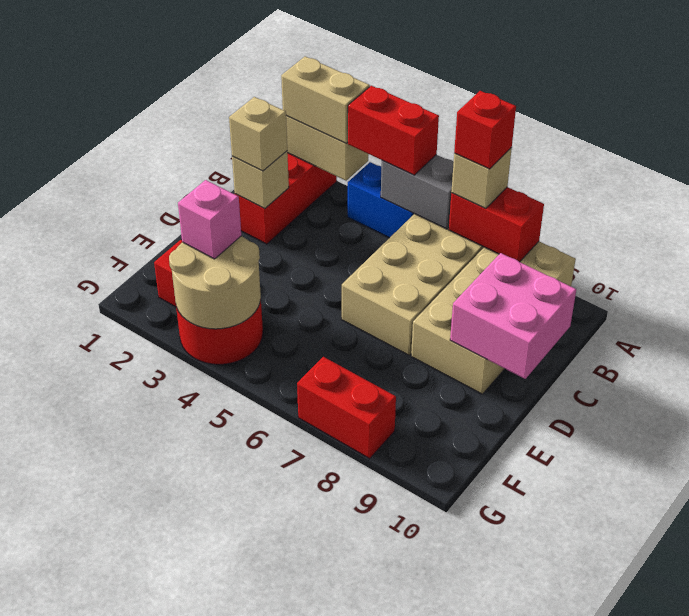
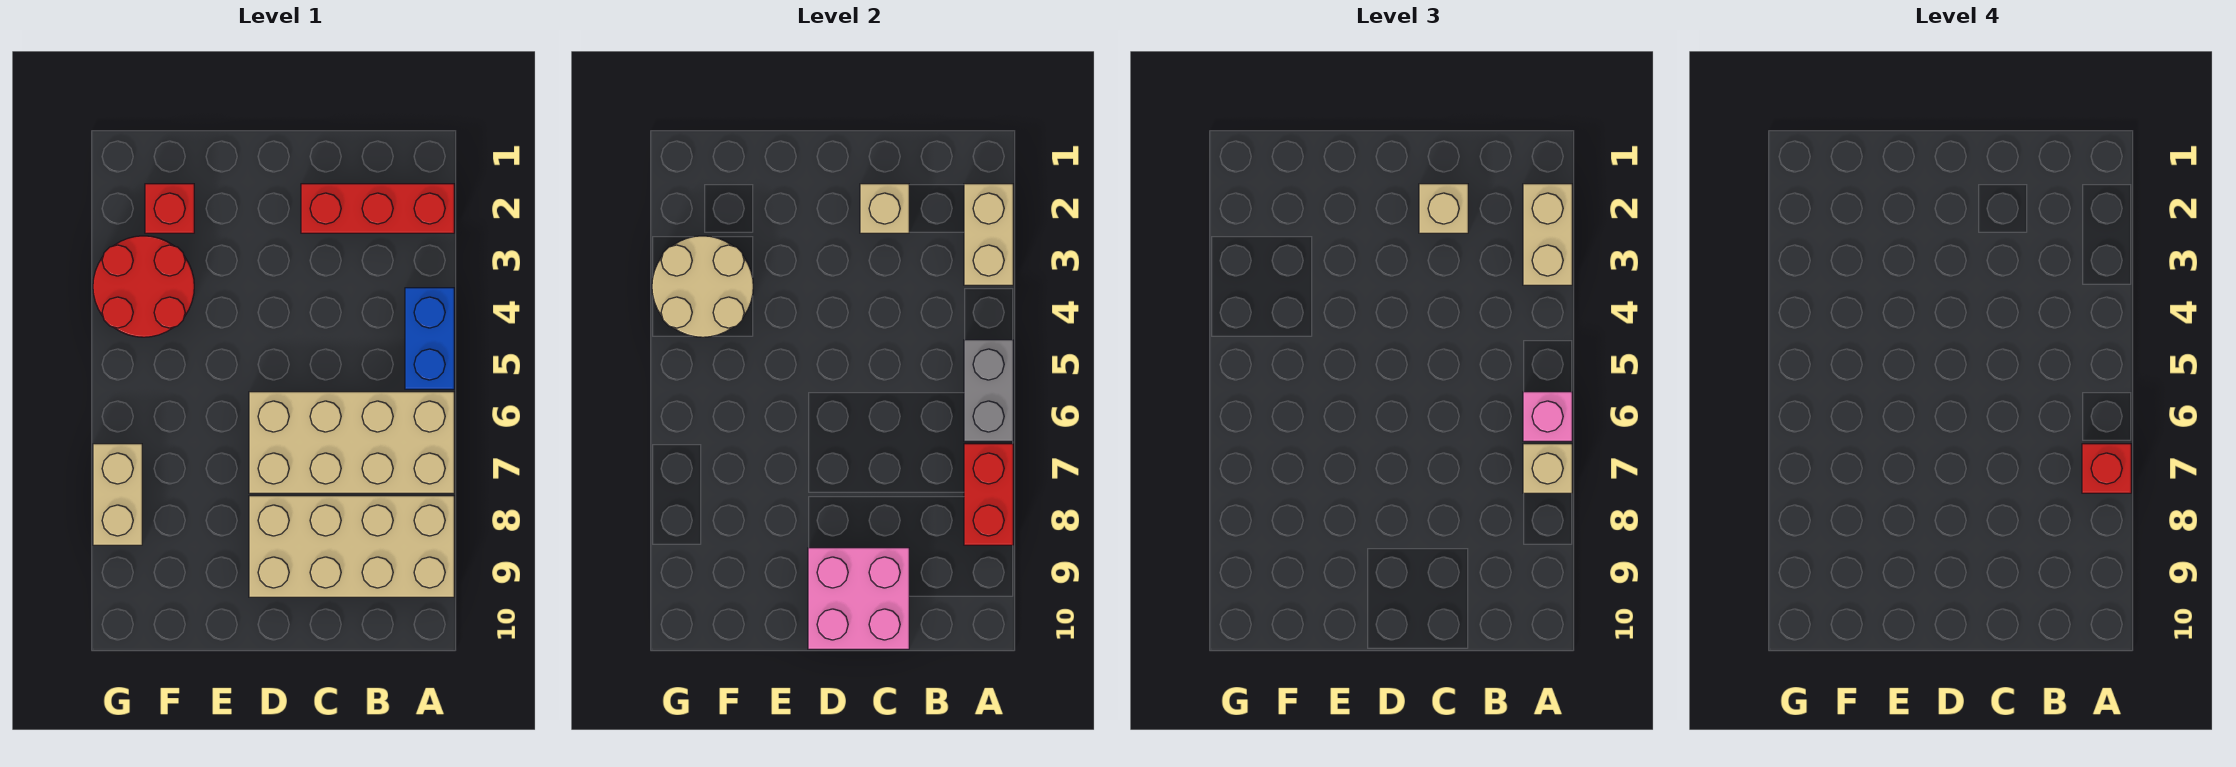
red 1x2 brick [348,86,439,175] -> none
pink 1x1 brick [178,180,241,259] -> pink 1x1 brick moved to [1523,392,1572,441]
red 1x2 brick [297,357,396,458] -> tan 1x2 brick [93,444,142,545]

